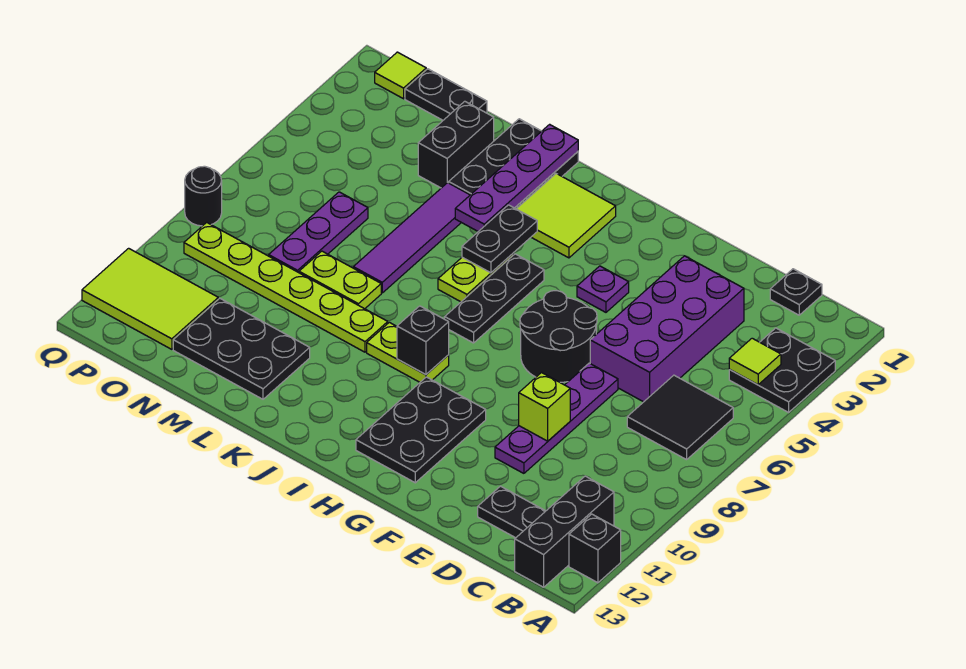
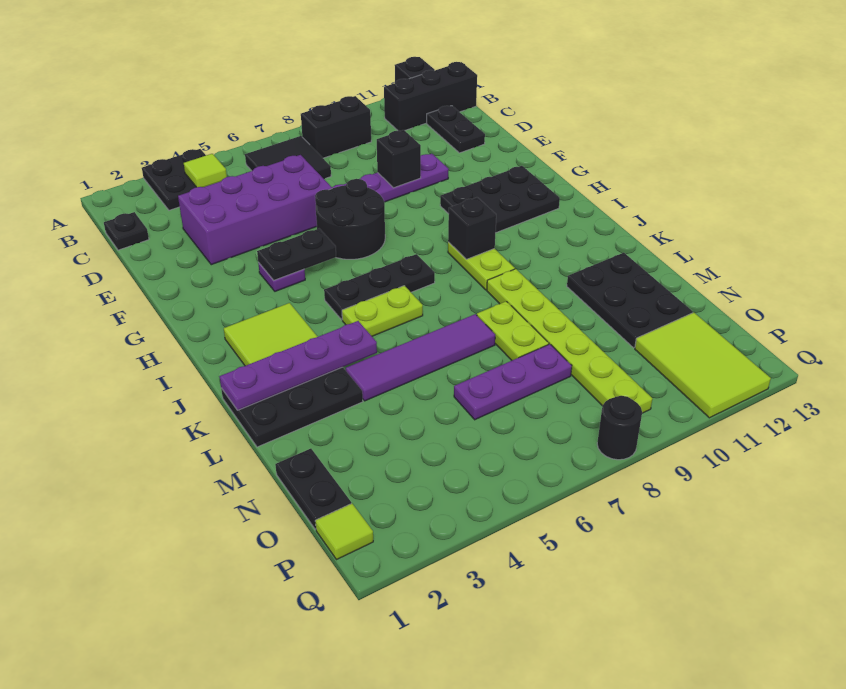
lime 1x1 brick [519,373,570,441] -> black 1x1 brick [377,130,421,188]
black 1x2 plate [462,205,537,273] -> black 1x2 plate moved to [257,229,336,280]
black 1x2 brick [418,101,494,188] -> black 1x2 brick moved to [301,96,371,158]

